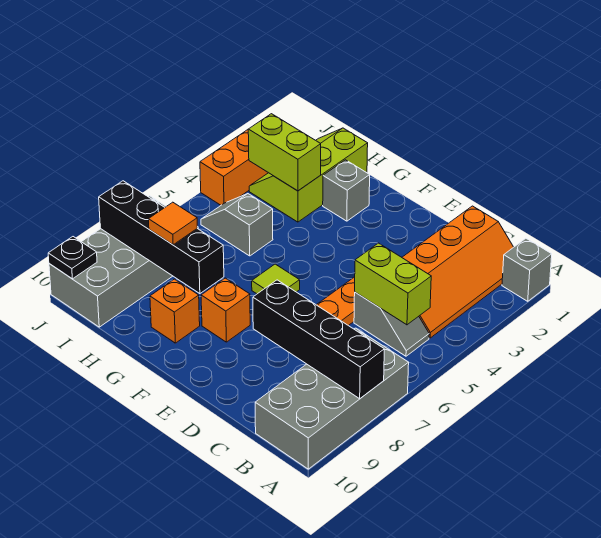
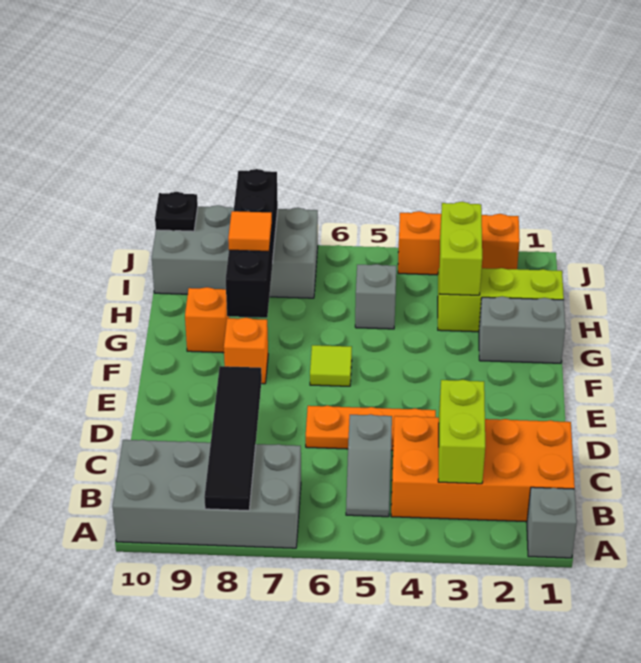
black 1x4 brick [253,280,384,399] -> black 1x4 tile [204,366,262,511]
orange 2x4 slope [402,206,513,338] -> orange 2x4 brick [391,416,575,522]
lime 1x2 brick [355,243,431,325] -> lime 1x2 brick moved to [438,380,485,484]
grey 1x1 brick [323,160,370,221] -> grey 1x2 brick [479,296,565,363]

